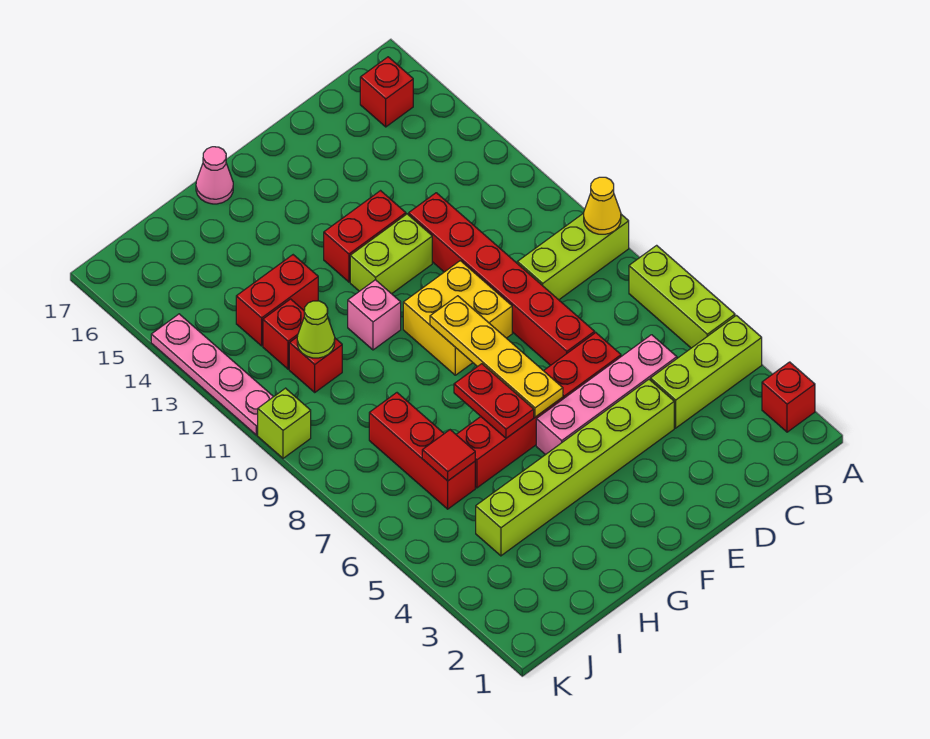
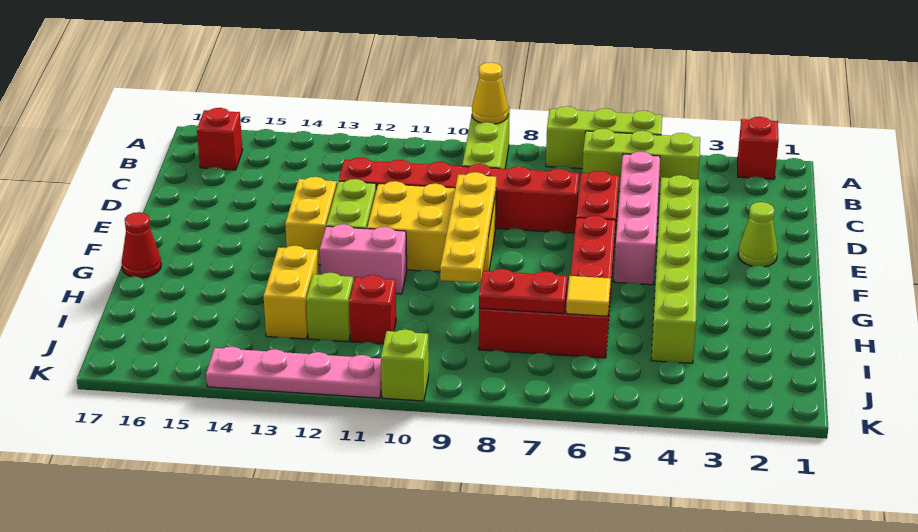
lime 1x3 brick [650,315,762,428] -> lime 1x3 brick turned to [583,129,700,194]
yellow 2x2 brick [403,261,512,375] -> yellow 2x3 brick [367,181,496,272]
red 1x2 brick [324,191,406,282] -> yellow 1x2 brick [285,177,337,265]
yellow 1x4 plate [430,296,563,417] -> yellow 1x4 plate turned to [440,172,496,283]
red 1x2 plate [454,364,534,438] -> red 1x2 plate moved to [479,269,567,314]
pink 1x1 brick [348,280,401,350] -> pink 1x2 brick [320,224,407,294]
pink 1x1 cone [196,147,233,204] -> red 1x1 cone [122,212,161,278]
red 1x2 brick [236,255,318,346] -> yellow 1x2 brick [264,246,319,339]
red 1x1 tile [422,430,475,481] -> yellow 1x1 tile [566,276,611,316]
lime 1x1 cone [297,301,335,358] -> lime 1x1 cone moved to [738,202,778,267]
red 1x1 brick [263,299,304,369] -> lime 1x1 brick [306,273,353,342]

